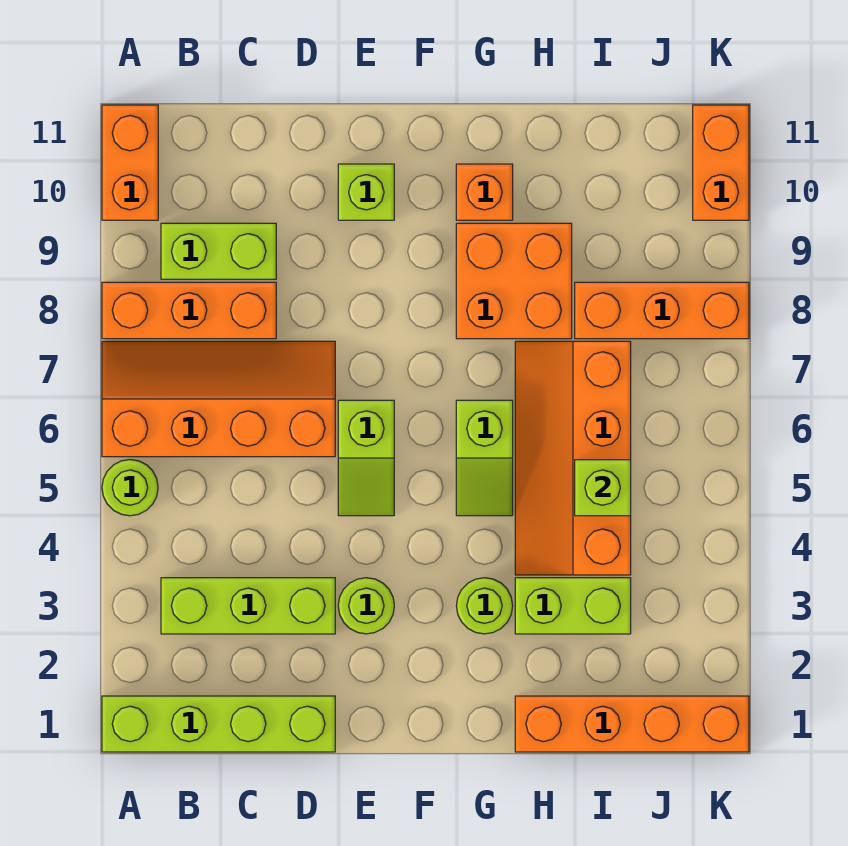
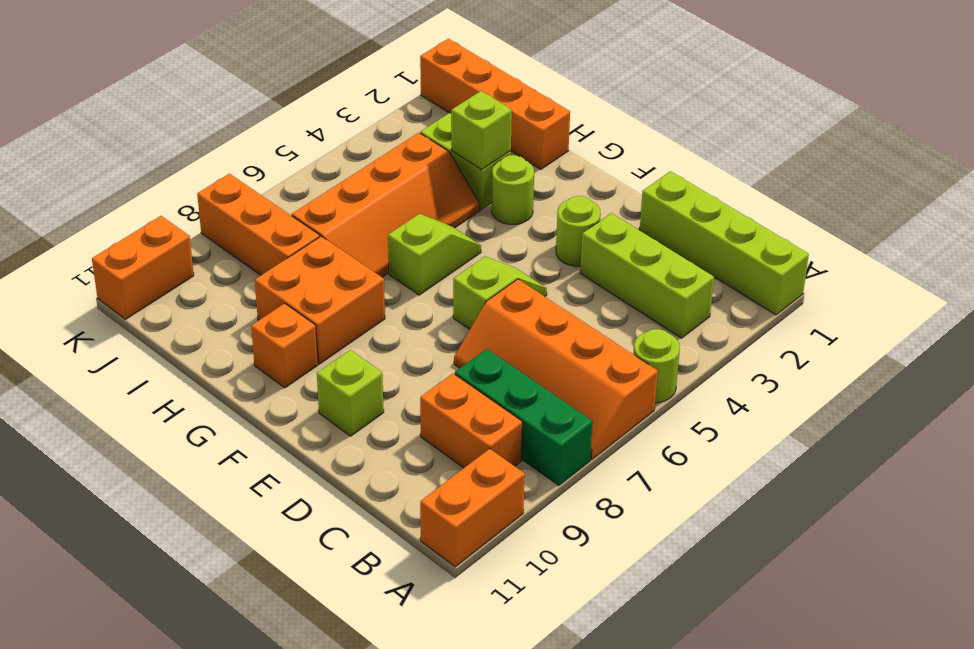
orange 1x3 brick [102,282,276,339] -> green 1x3 brick [455,349,593,485]
lime 1x2 brick [161,223,276,279] -> orange 1x2 brick [420,373,522,468]
lime 1x1 brick [575,460,631,516] -> lime 1x1 brick moved to [451,91,512,170]

